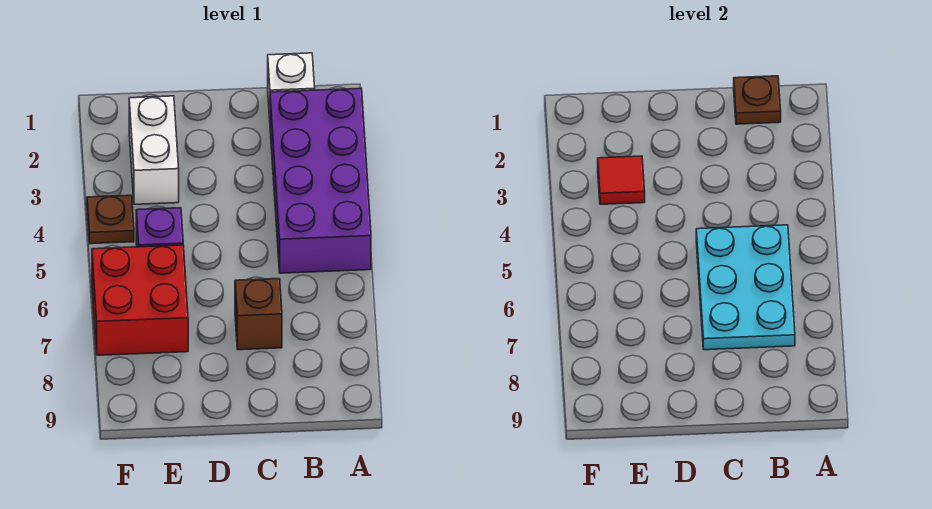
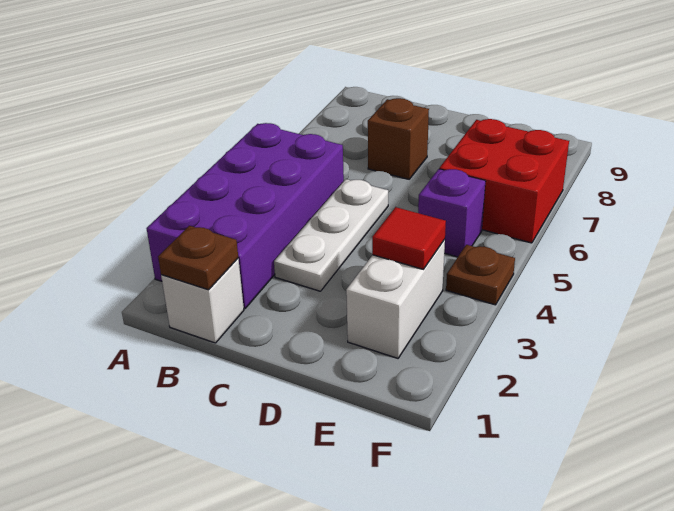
cyan 2x3 plate [696,225,795,350] -> none
none -> white 1x3 plate [274,179,388,291]

